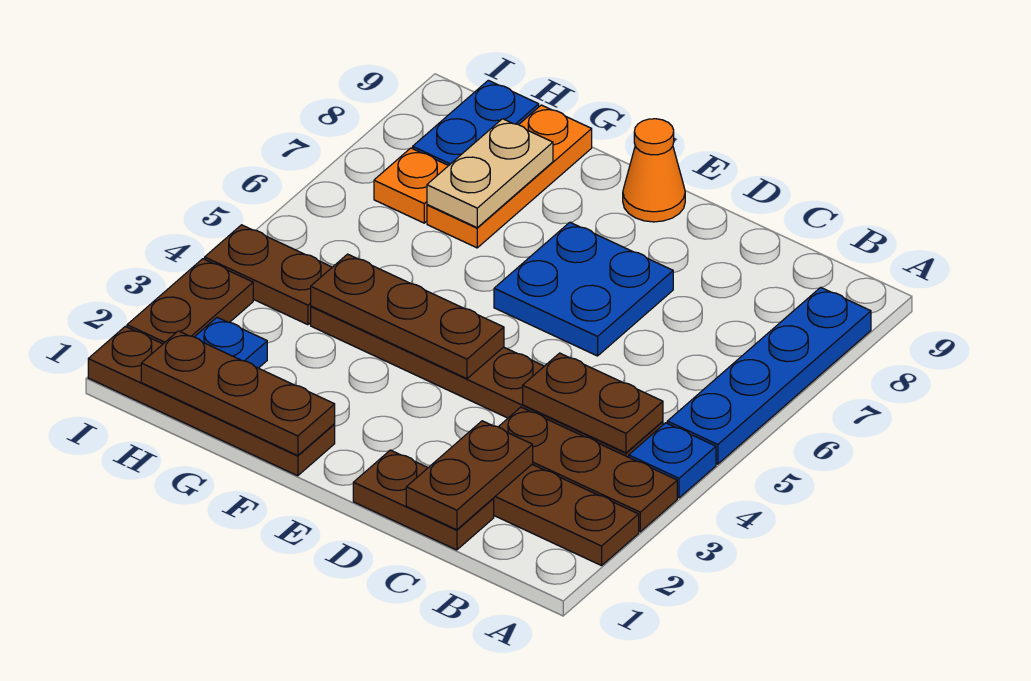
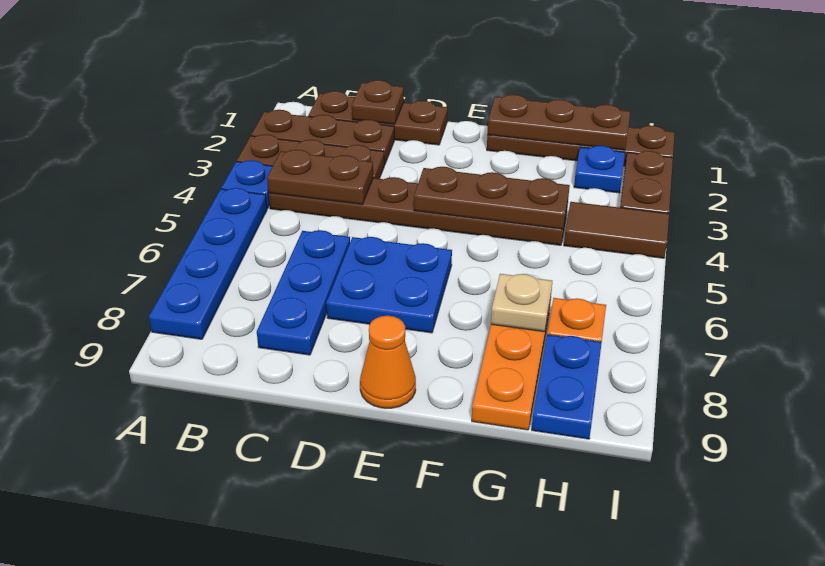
brown 1x2 plate [353,450,494,550] -> brown 1x3 plate [308,91,447,145]
brown 1x2 plate [406,421,533,530] -> brown 1x1 plate [352,80,404,124]
none -> blue 1x3 plate [257,230,350,355]
tan 1x2 plate [427,119,553,227] -> tan 1x1 plate [491,274,552,332]
brown 1x2 plate [205,225,332,325] -> brown 1x2 tile [564,202,669,258]

